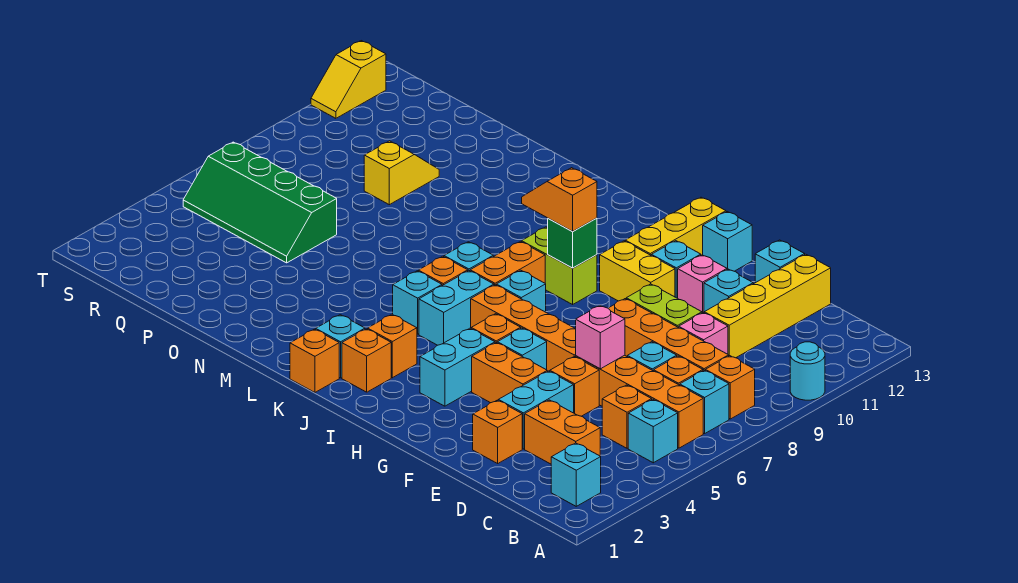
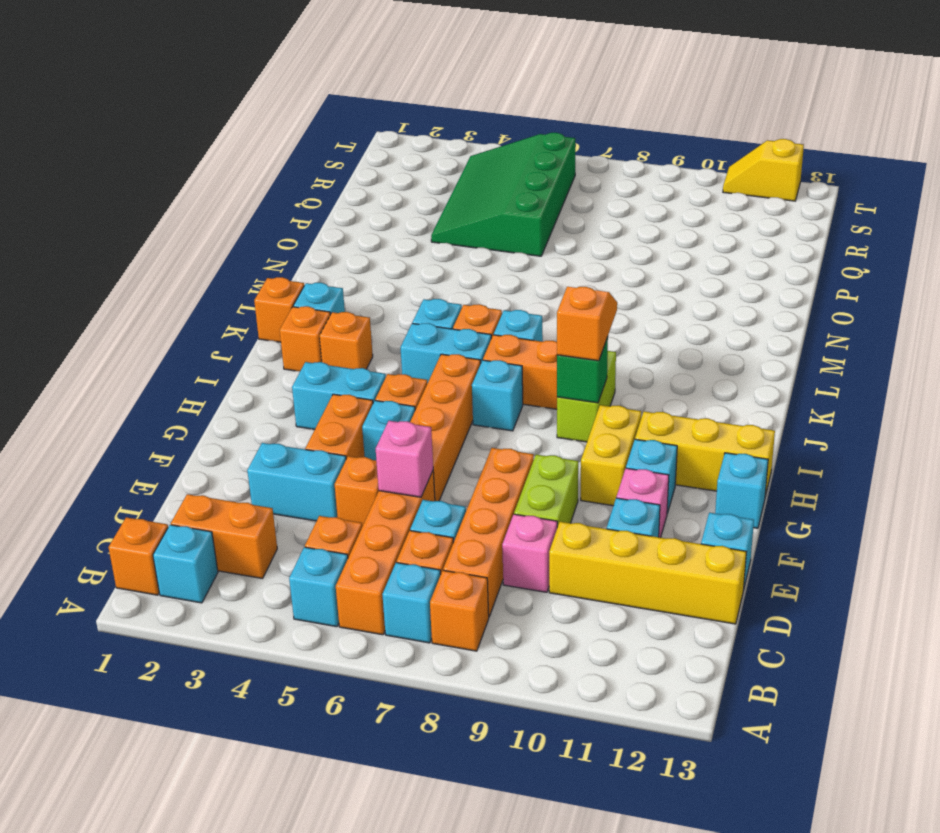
cyan 1x1 round brick [790,342,825,400] -> none
orange 1x2 brick [525,400,600,464] -> orange 1x2 brick turned to [171,494,277,579]
orange 1x1 brick [473,400,522,463] -> orange 1x1 brick moved to [108,517,168,595]
green 2x4 slope [183,142,337,263] -> green 3x4 slope [431,133,575,256]
yellow 1x2 slope [364,141,439,205] -> none

